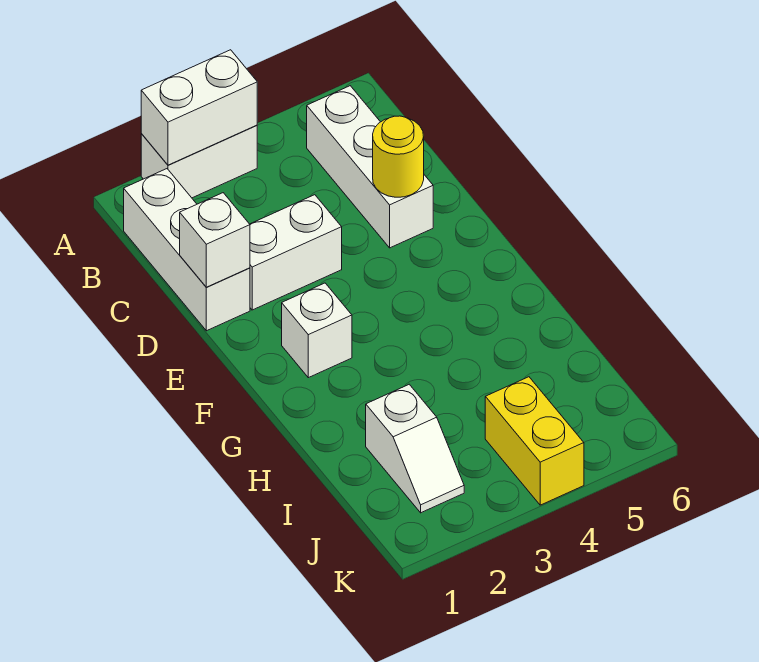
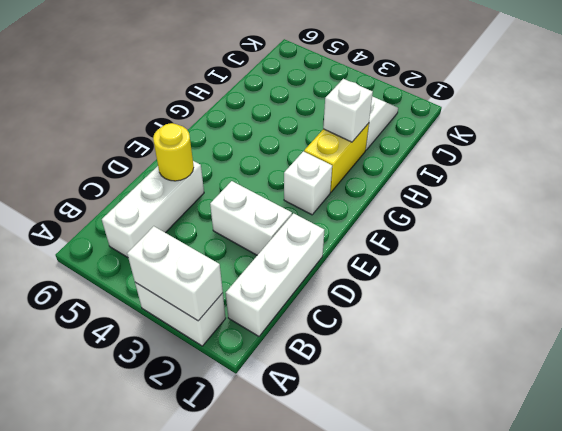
white 1x1 brick [180,193,250,287] -> white 1x1 brick moved to [323,79,373,142]
yellow 1x2 brick [485,377,584,505] -> yellow 1x2 brick moved to [304,123,369,192]

